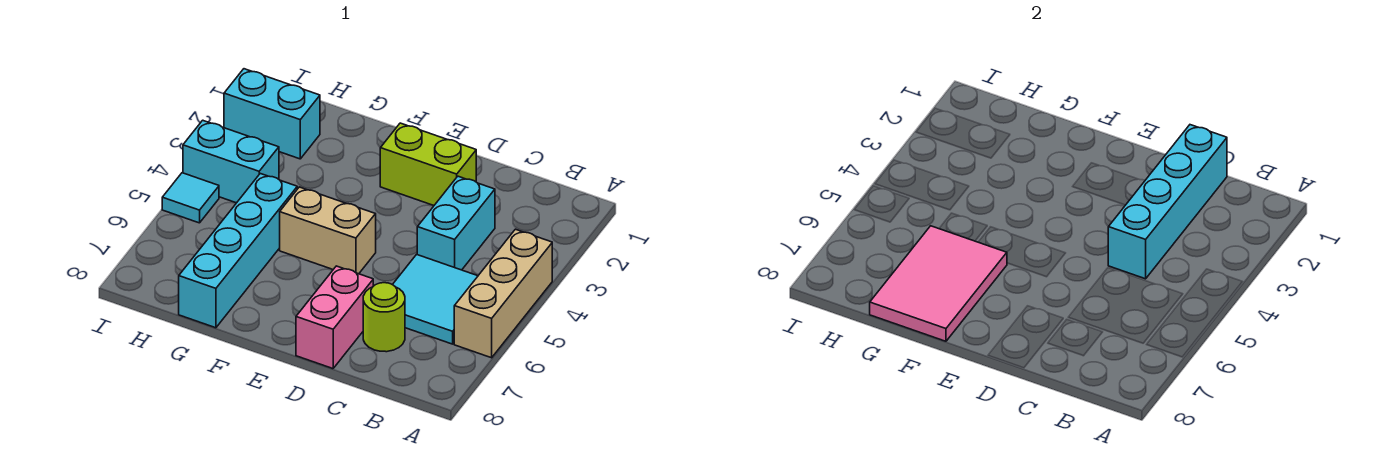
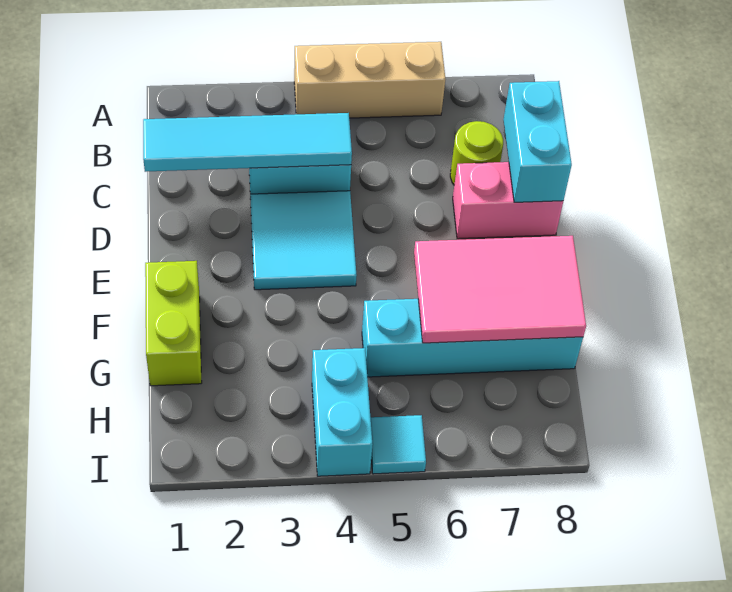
cyan 2x2 tile [393,254,478,344] -> cyan 2x2 tile moved to [250,191,357,290]
cyan 1x4 brick [1108,125,1227,279] -> cyan 1x4 tile [143,113,352,172]
lime 1x2 brick [380,123,476,205] -> lime 1x2 brick moved to [145,261,202,386]
tan 1x2 brick [280,187,376,274] -> none
cyan 1x2 brick [224,69,320,159] -> cyan 1x2 brick moved to [504,81,572,202]

